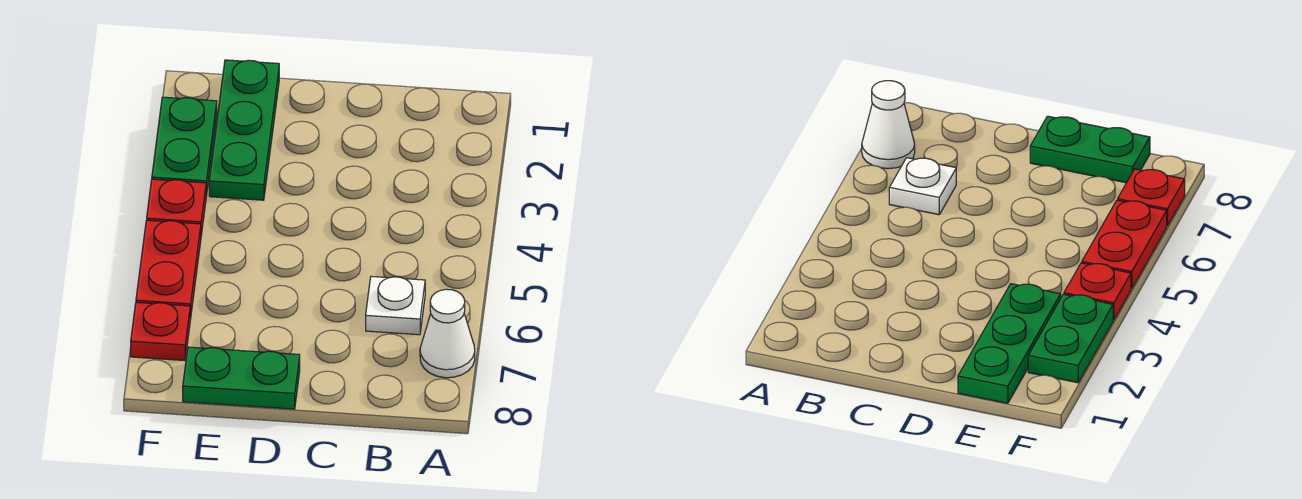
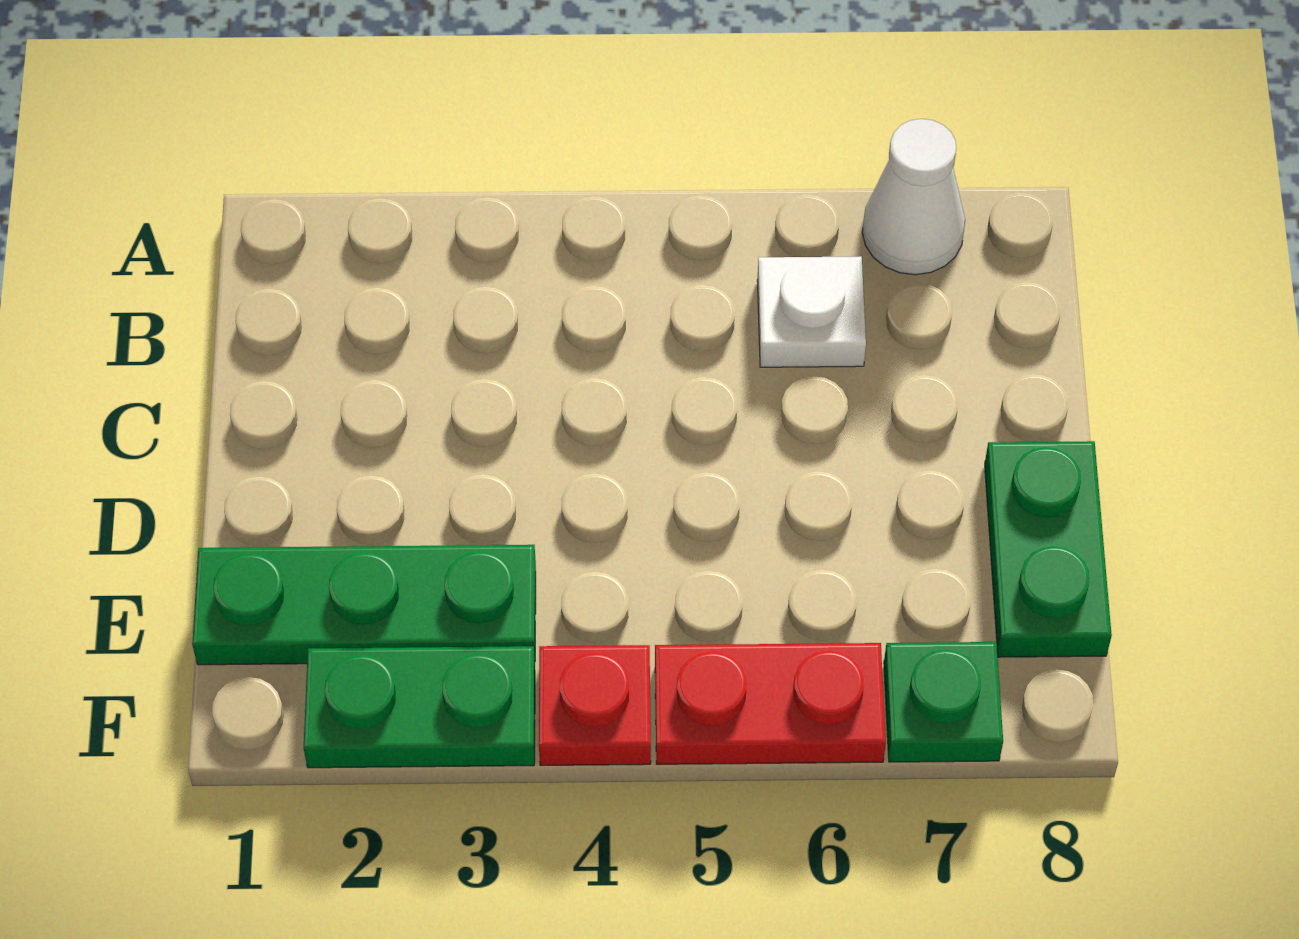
red 1x1 plate [131,302,190,361] -> green 1x1 plate [884,642,1003,762]

